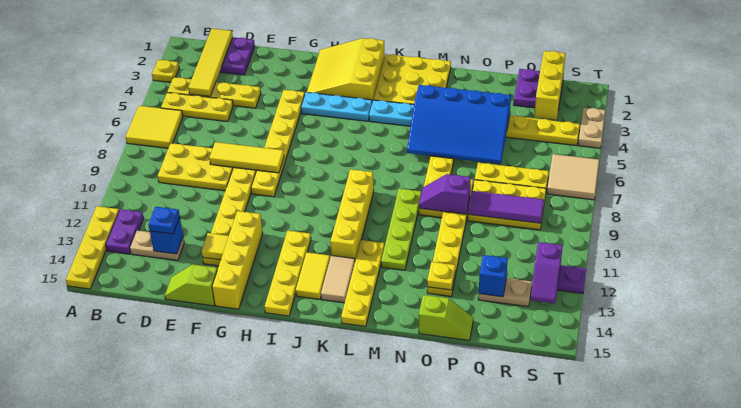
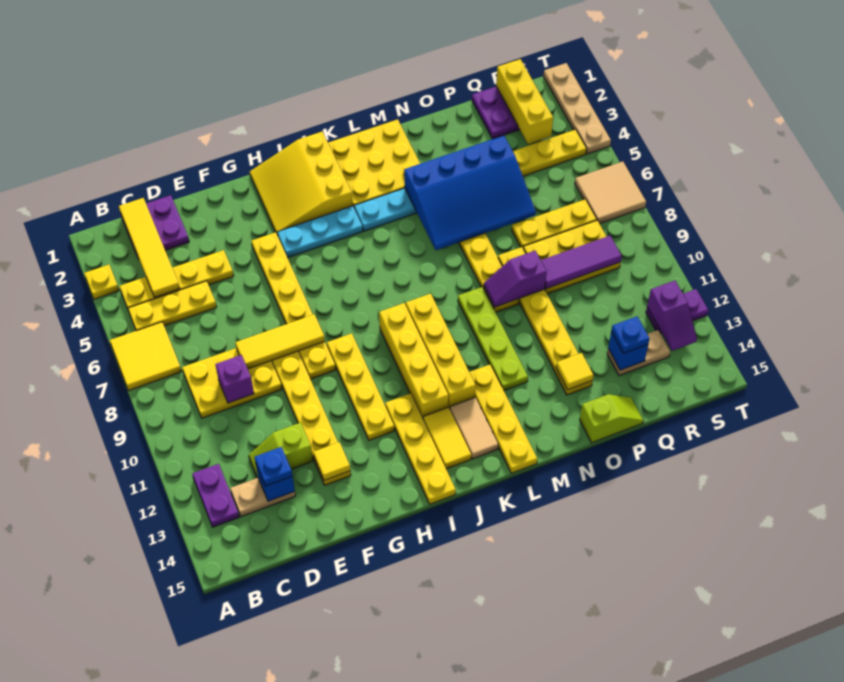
yellow 1x4 plate [66,206,119,289] -> yellow 1x4 plate moved to [327,333,394,440]
none -> purple 1x1 brick [215,355,254,403]
lime 1x2 slope [165,264,217,306] -> lime 1x2 slope moved to [249,423,313,478]
yellow 1x4 brick [212,211,263,309] -> yellow 1x4 brick moved to [379,303,449,418]
yellow 1x1 plate [427,262,456,290] -> yellow 1x1 tile [556,353,594,390]
none -> blue 1x1 plate [611,317,650,353]
tan 1x2 plate [578,108,605,148] -> tan 1x4 plate [543,63,611,154]

